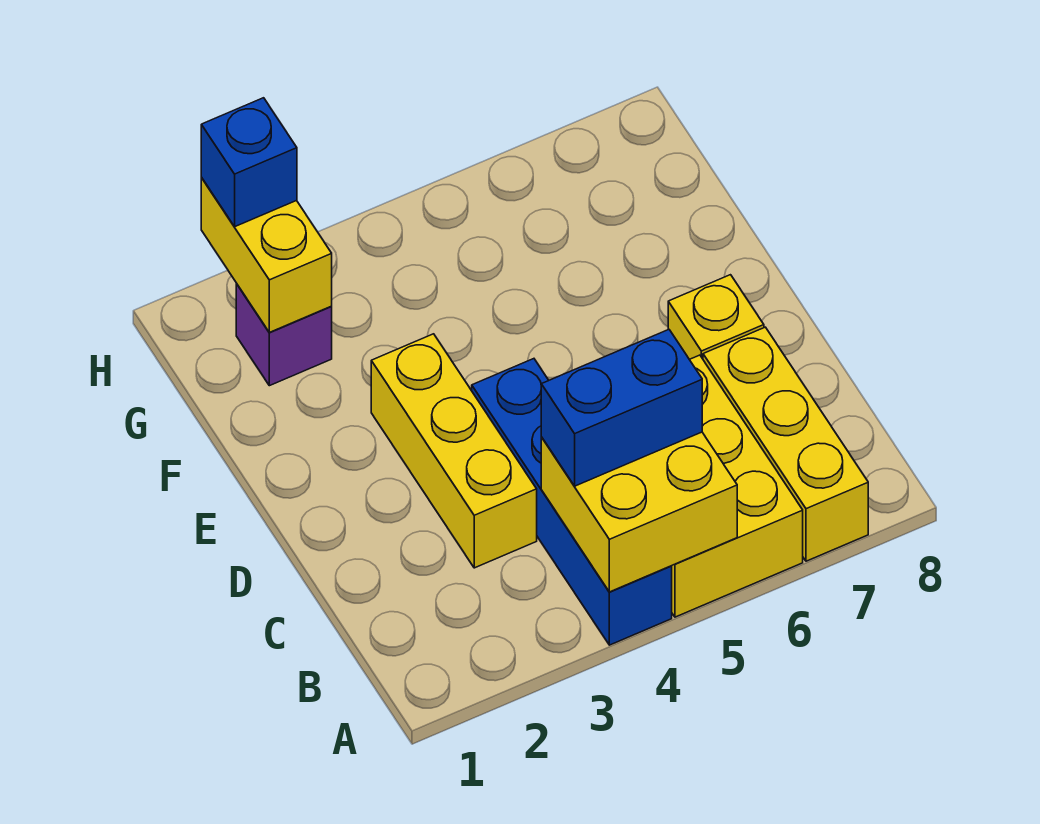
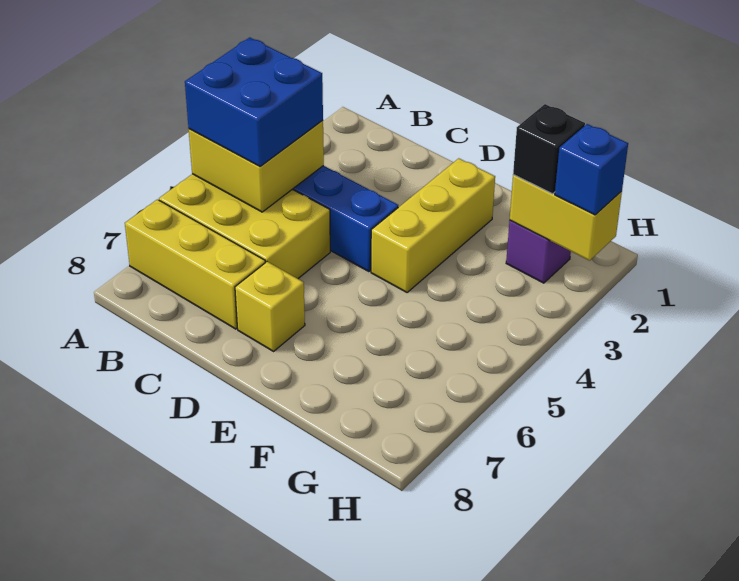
blue 1x2 brick [541,329,702,486] -> blue 2x2 brick [185,37,323,166]
yellow 1x3 brick [371,334,537,568] -> yellow 1x3 brick turned to [371,158,495,292]
none -> black 1x1 brick [513,104,585,194]

